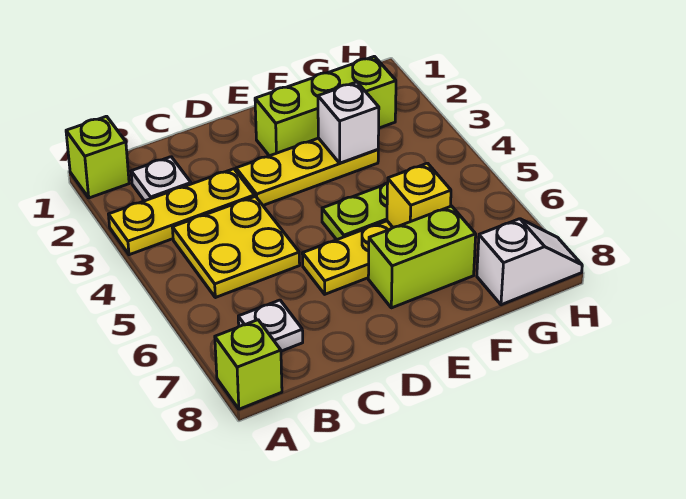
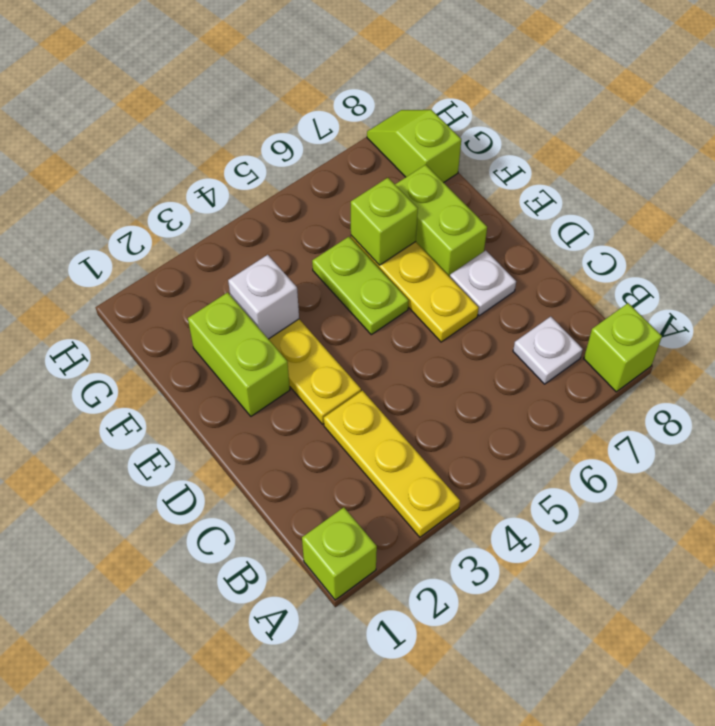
white 1x1 plate [131,157,191,201] -> white 1x1 plate moved to [450,251,516,316]
yellow 2x2 plate [172,196,300,298] -> none
lime 1x3 brick [255,56,396,156] -> lime 1x2 brick [188,292,290,416]
yellow 1x1 brick [387,163,451,228] -> lime 1x1 brick [351,178,418,265]
white 1x2 slope [477,219,582,305] -> lime 1x2 slope [367,110,461,183]

